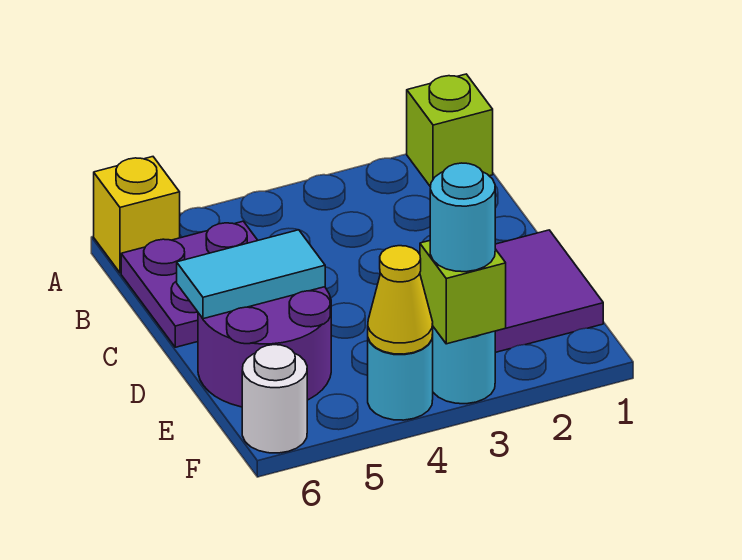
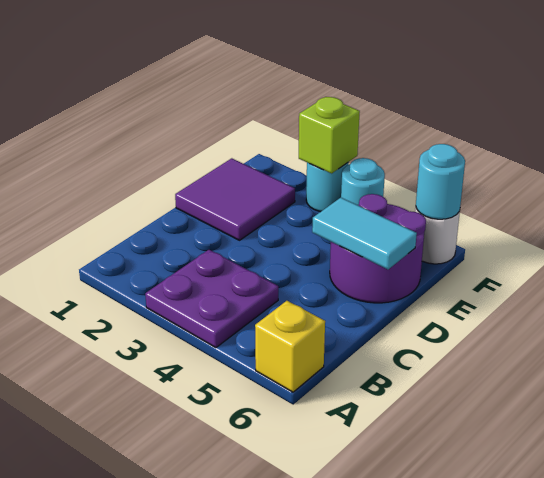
lime 1x1 brick [407,74,493,187] -> none
purple 2x2 plate [121,221,258,347] -> purple 2x2 plate moved to [145,250,278,348]
cyan 1x1 round brick [430,163,495,272] -> cyan 1x1 round brick moved to [416,144,465,219]
yellow 1x1 cone [368,246,433,354] -> none

